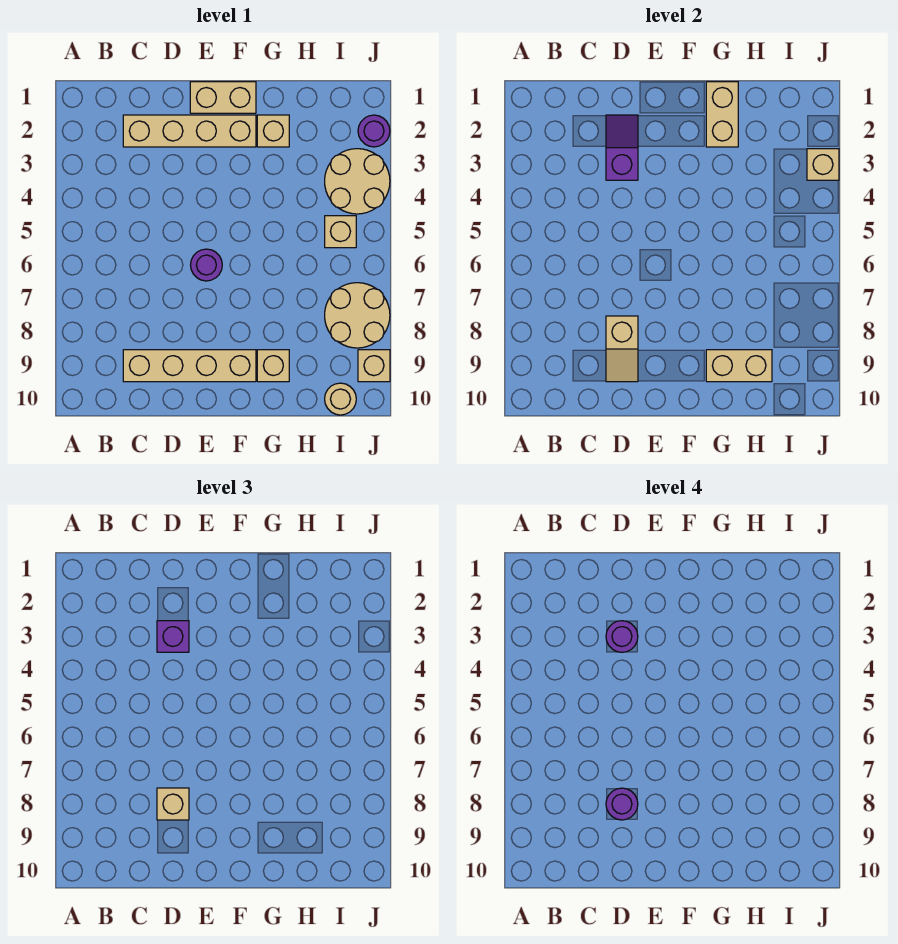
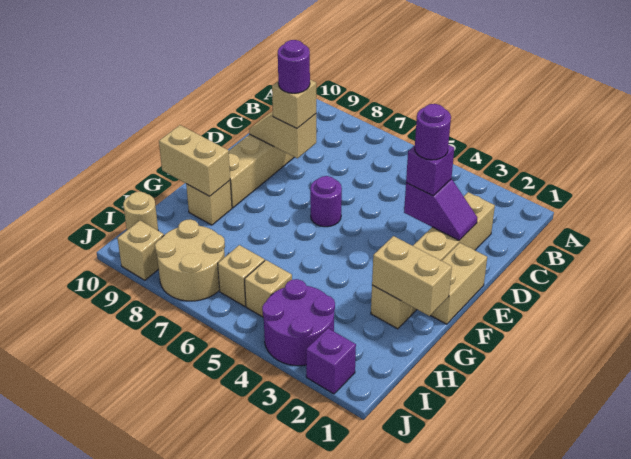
tan 1x2 brick [706,350,772,382] -> tan 1x2 brick turned to [159,125,230,196]
tan 2x2 round brick [325,149,390,214] -> purple 2x2 round brick [262,279,335,366]
purple 1x1 round brick [358,115,390,147] -> purple 1x1 brick [306,328,356,394]
tan 1x1 brick [807,149,839,180] -> tan 1x1 brick moved to [218,245,265,306]

